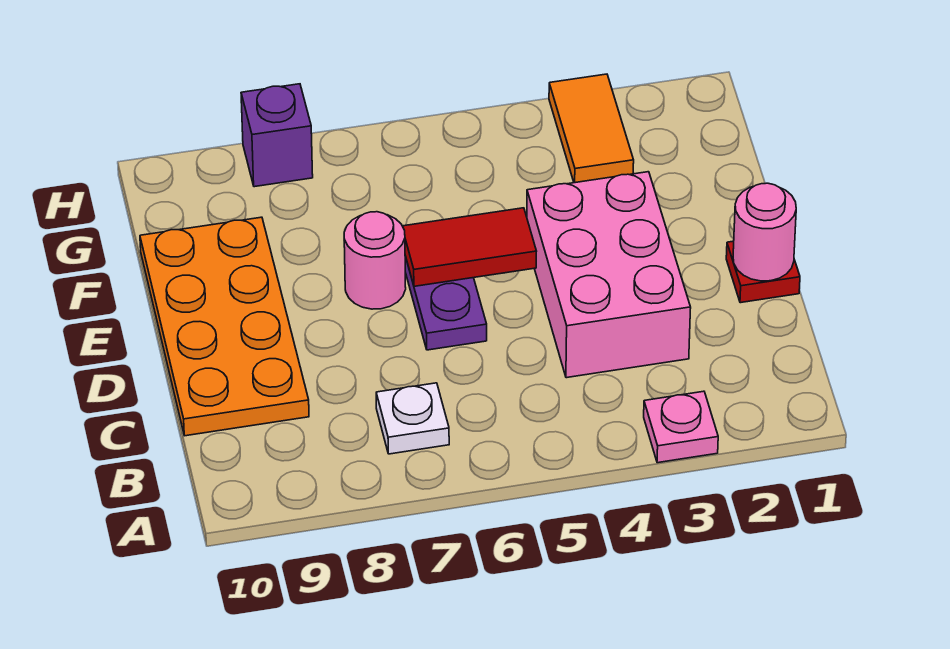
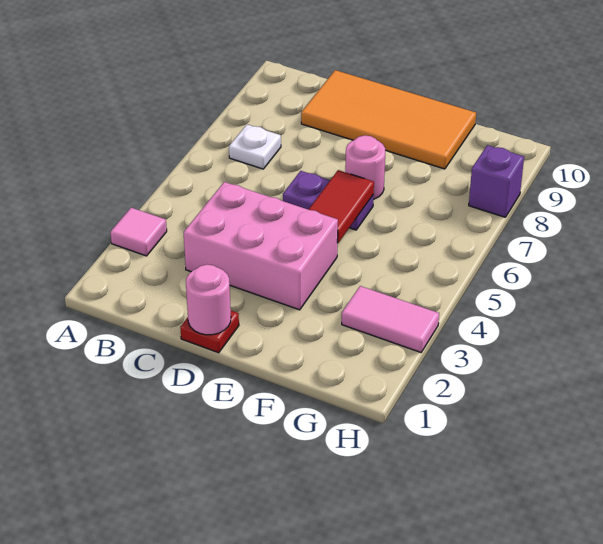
pink 1x1 plate [644,391,718,463] -> pink 1x1 tile [110,208,167,256]
orange 2x4 plate [140,217,309,436] -> orange 2x4 tile [301,70,476,169]
orange 1x2 tile [549,74,634,183] -> pink 1x2 tile [342,286,439,352]

